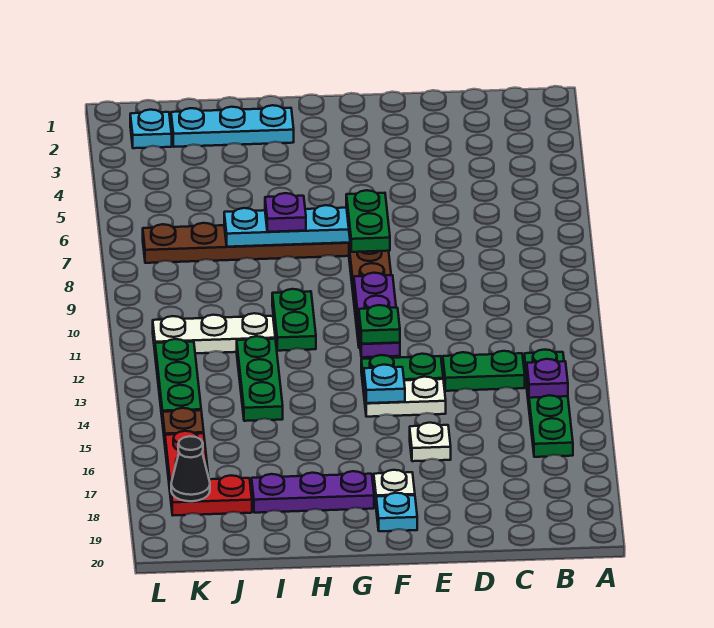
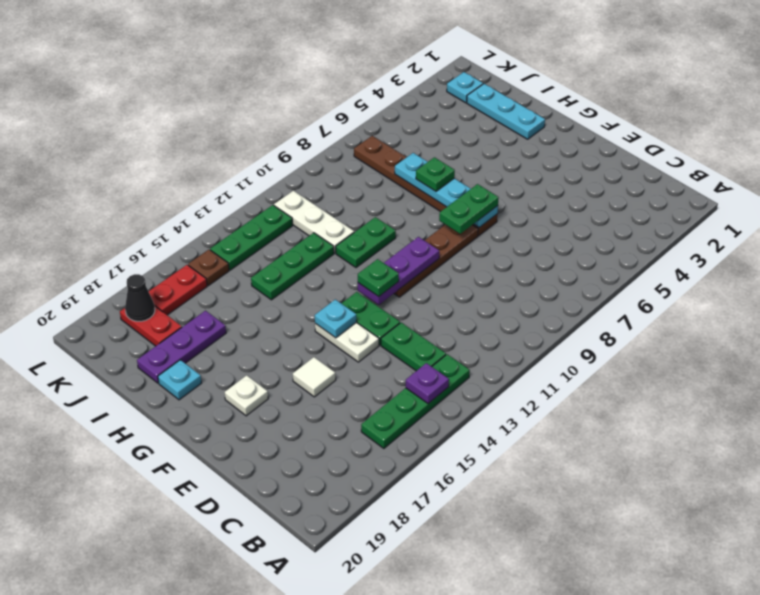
white 1x1 plate [410,423,451,461] -> white 1x1 tile [293,357,336,397]
cyan 1x1 plate [376,493,417,531] -> cyan 1x1 plate moved to [158,360,201,400]
purple 1x3 plate [252,471,374,513] -> purple 1x3 plate turned to [137,311,226,383]
purple 1x1 plate [265,193,306,232] -> green 1x1 plate [416,157,455,191]

